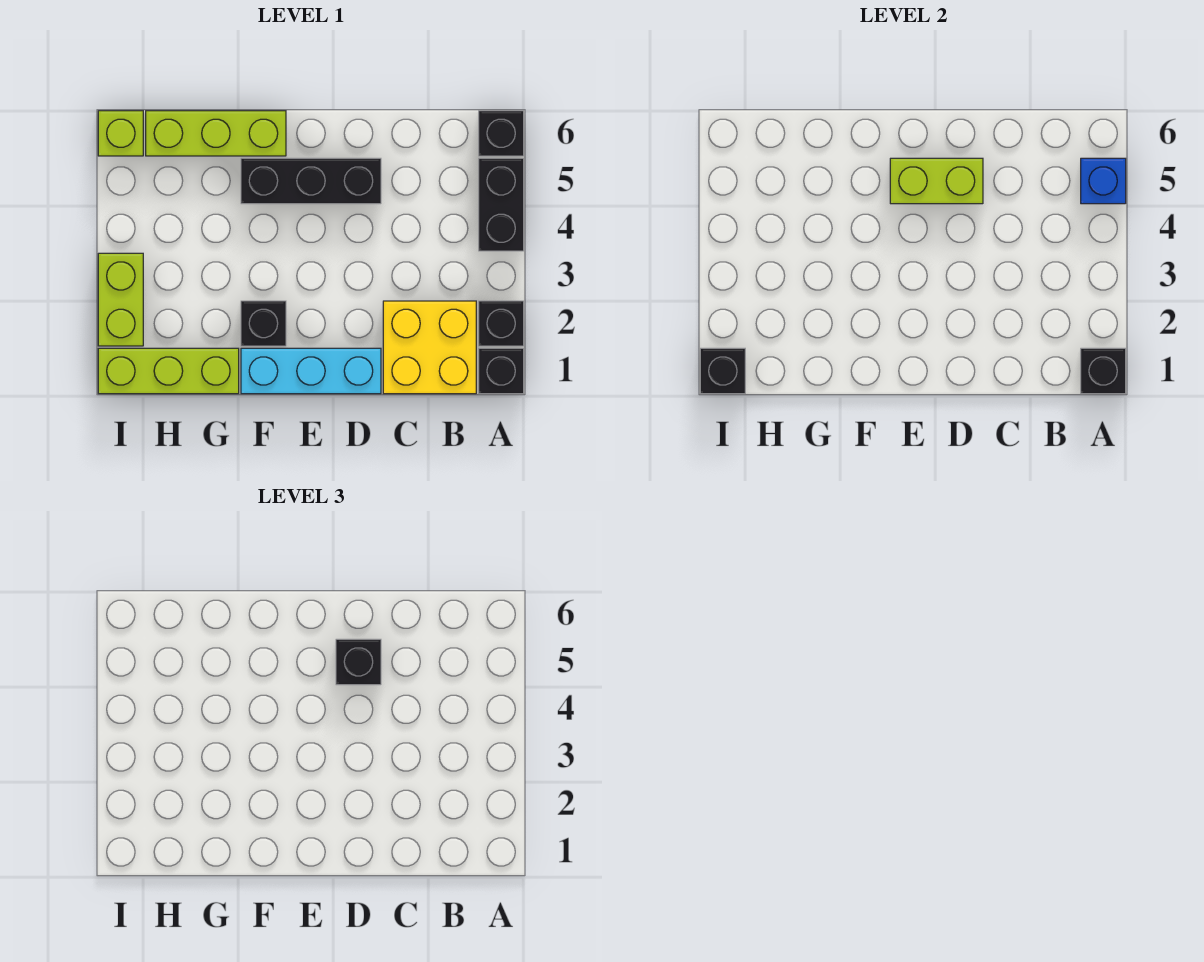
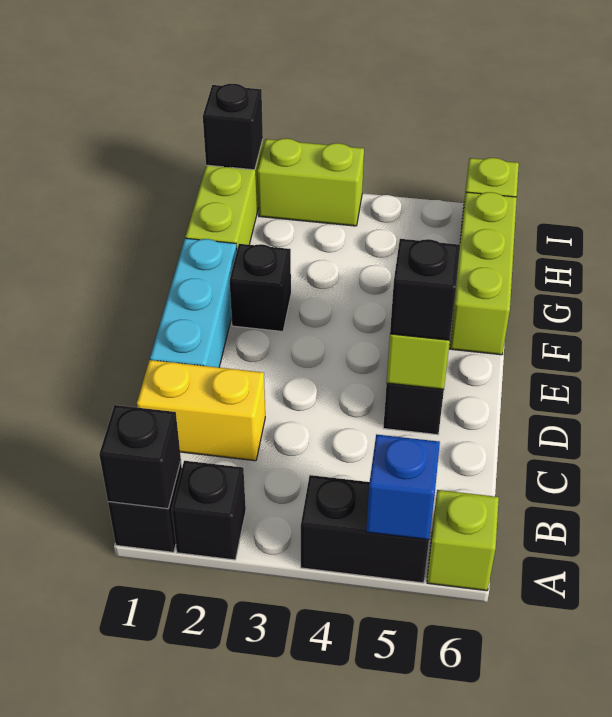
black 1x1 brick [479,111,524,156] -> lime 1x1 brick [427,490,499,591]
yellow 2x2 brick [383,301,476,394] -> yellow 1x2 brick [137,360,265,461]

